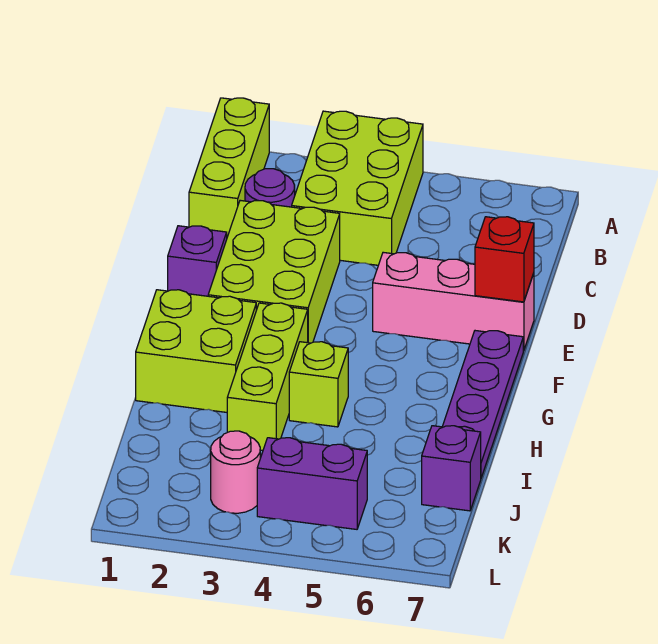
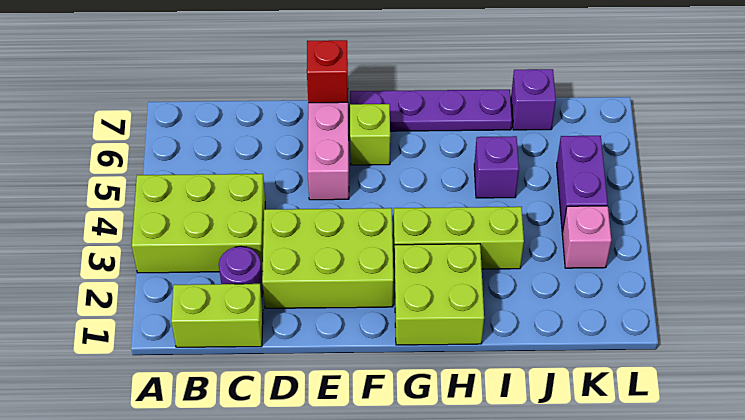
lime 1x3 brick [189,98,269,237] -> lime 1x2 brick [171,284,263,347]
purple 1x1 brick [168,226,227,296] -> purple 1x1 brick moved to [474,136,519,198]
lime 1x1 brick [289,342,348,427] -> lime 1x1 brick moved to [350,104,390,165]
pink 1x1 round brick [211,431,260,513] -> pink 1x1 brick [562,206,611,268]

